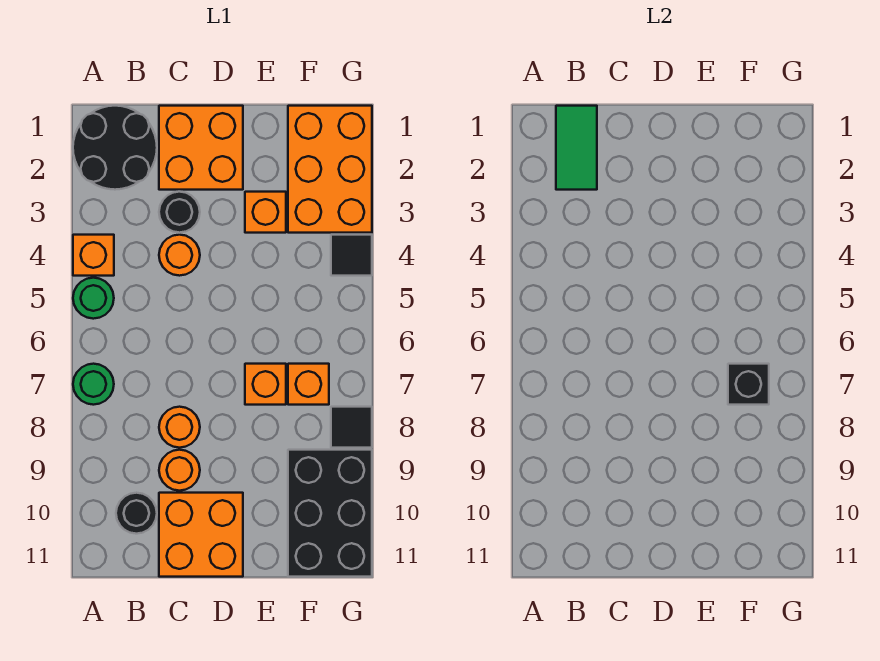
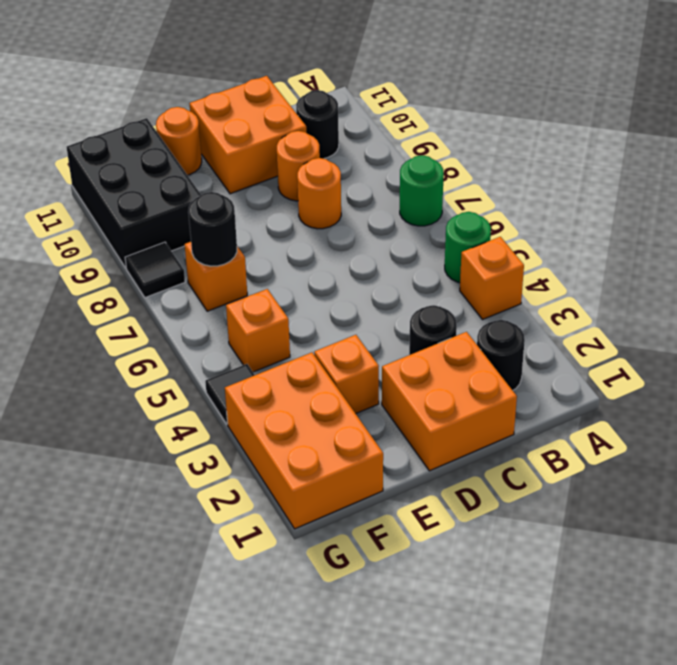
black 2x2 round brick [73,106,157,190] -> black 1x1 round brick [477,320,525,390]
green 1x2 tile [556,106,597,190] -> none
orange 1x1 round brick [159,235,200,276] -> orange 1x1 round brick moved to [156,107,202,175]
orange 1x1 brick [245,364,286,405] -> orange 1x1 brick moved to [226,289,290,372]
black 1x1 brick [728,364,769,405] -> black 1x1 round brick [188,192,237,266]

